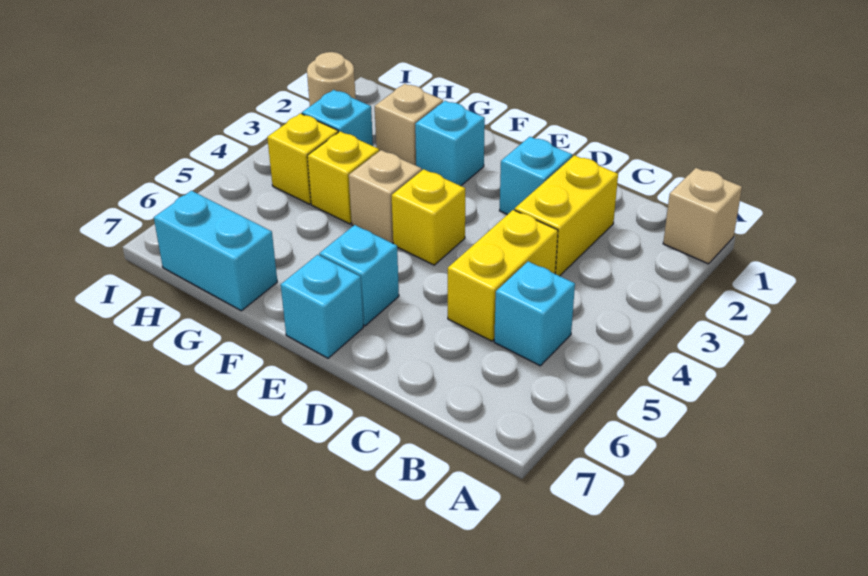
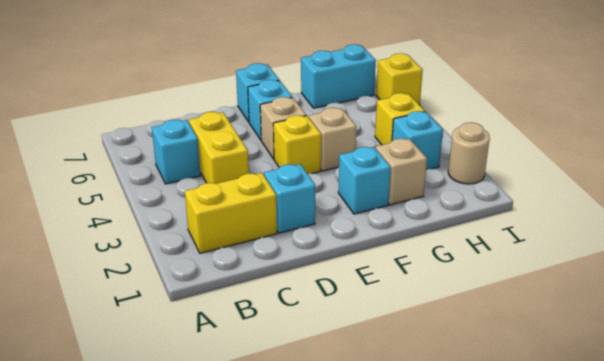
tan 1x1 brick [663,168,742,264] -> tan 1x1 brick moved to [260,97,306,159]
yellow 1x2 brick [515,155,618,276] -> yellow 1x2 brick turned to [185,173,277,253]
yellow 1x1 brick [307,132,379,224] -> yellow 1x1 brick moved to [376,53,423,105]

